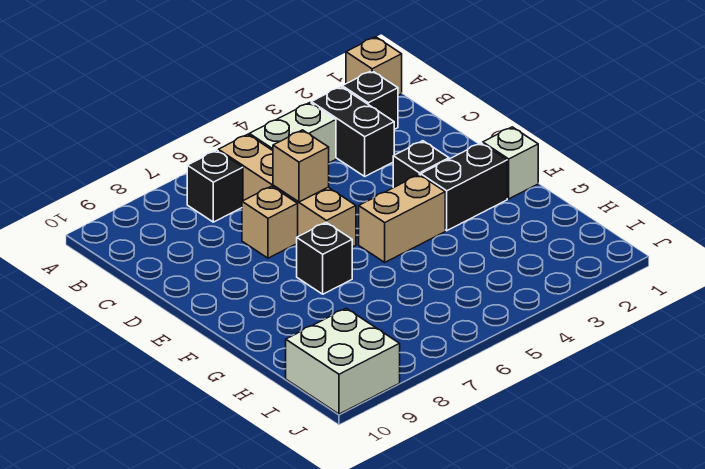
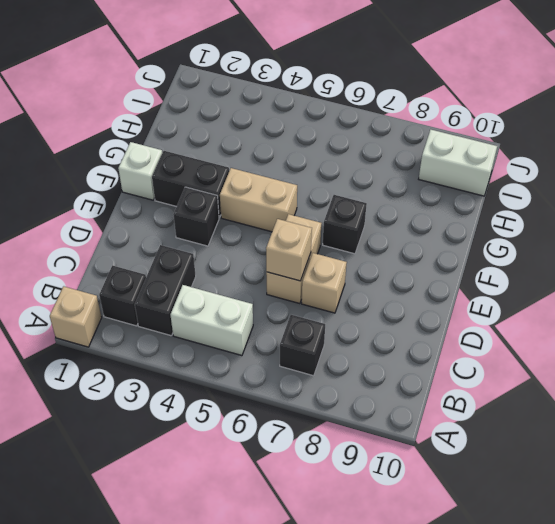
tan 1x4 brick [218,134,356,247] -> tan 1x2 brick [266,214,321,304]
white 2x2 brick [286,308,400,414] -> white 1x2 brick [419,130,497,196]

